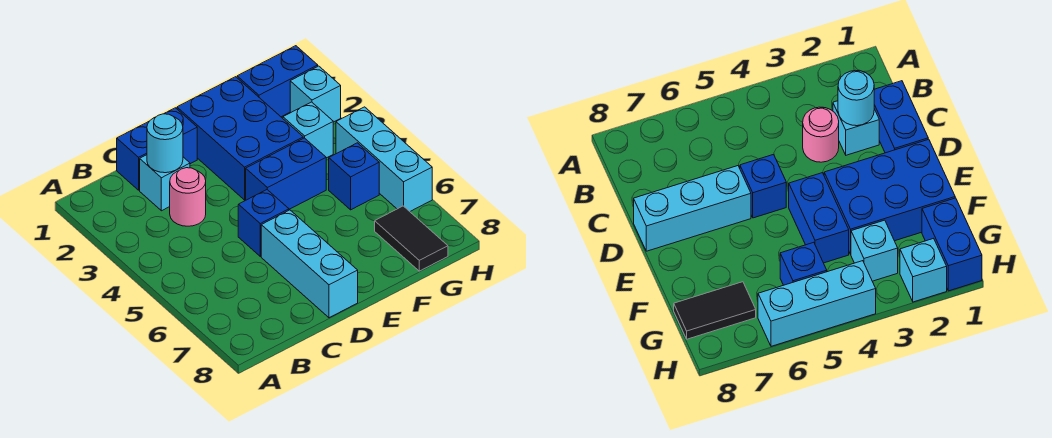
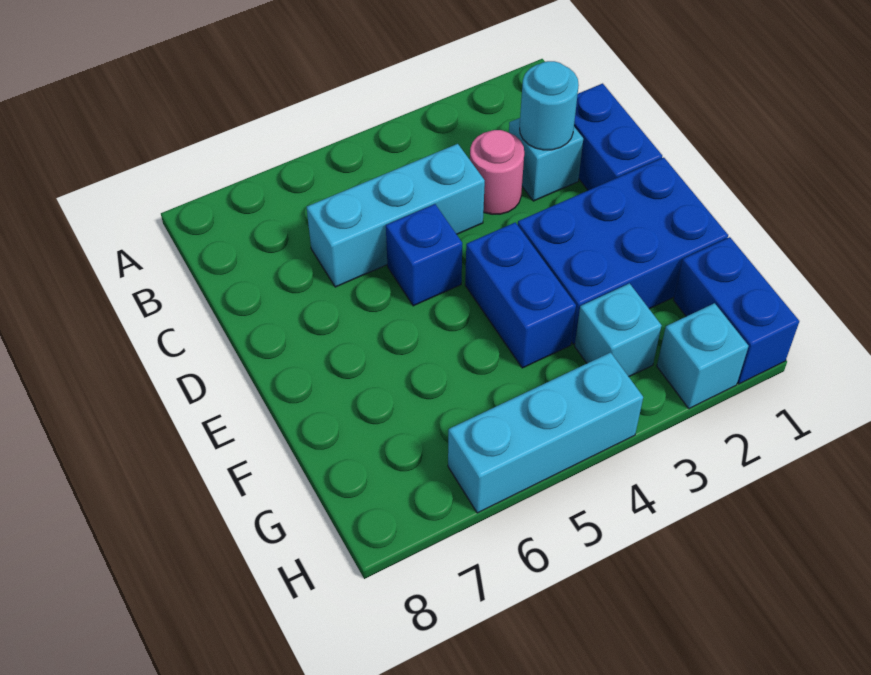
cyan 1x3 brick [261,210,358,318] -> cyan 1x3 brick moved to [307,144,485,287]
blue 1x1 brick [329,143,379,210] -> none
black 1x2 tile [375,206,448,271] -> none

